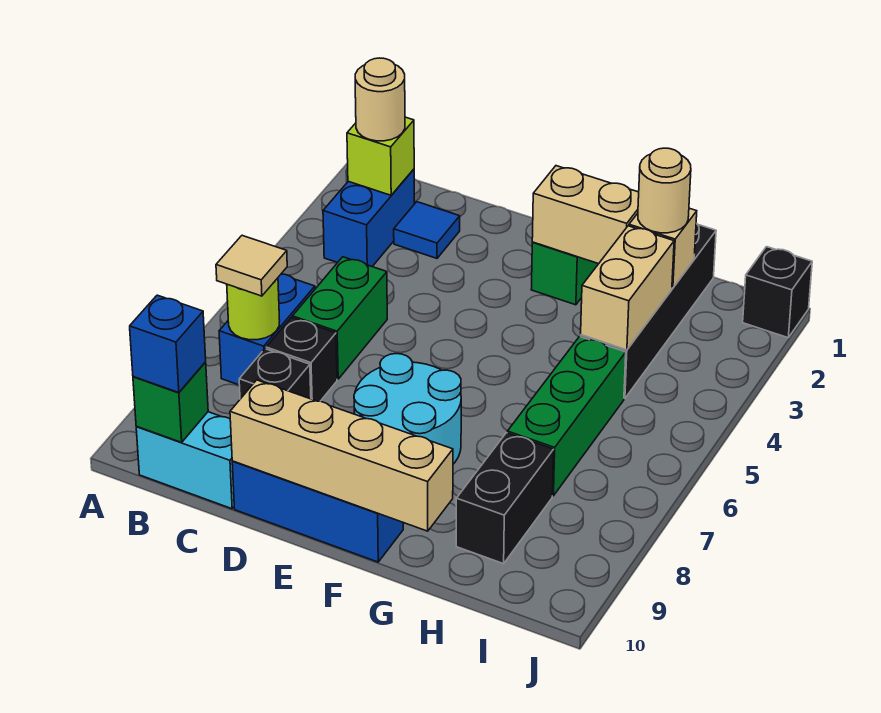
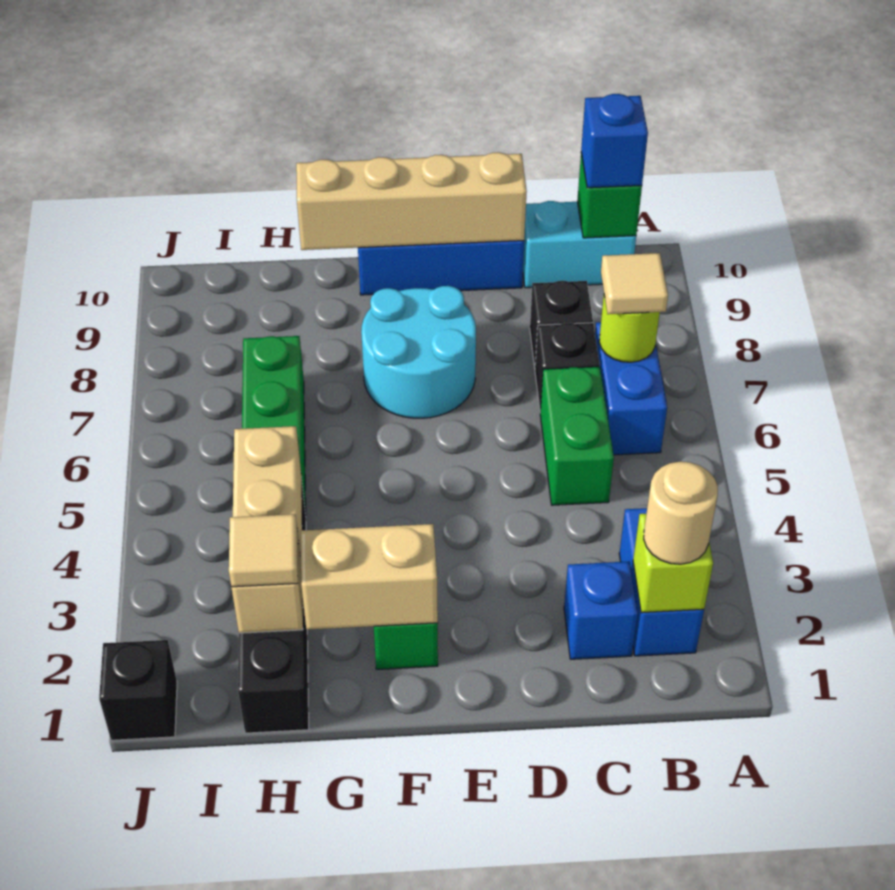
blue 1x1 tile [394,202,460,258] -> blue 1x1 brick [564,561,638,659]
tan 1x1 round brick [638,148,691,233] -> tan 1x1 tile [229,514,298,587]
black 1x2 brick [456,433,554,564] -> none

